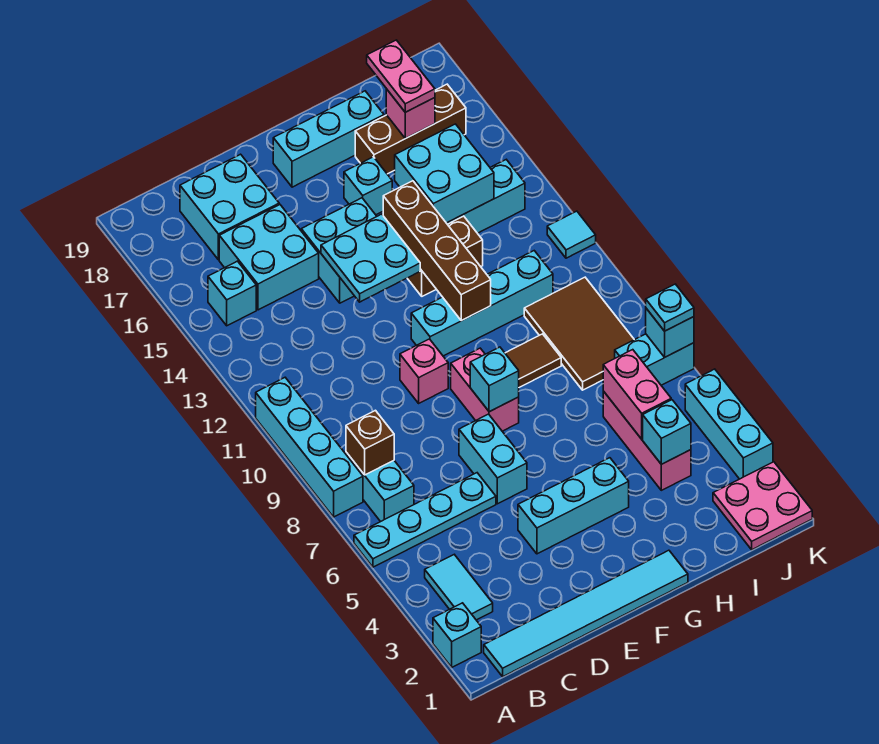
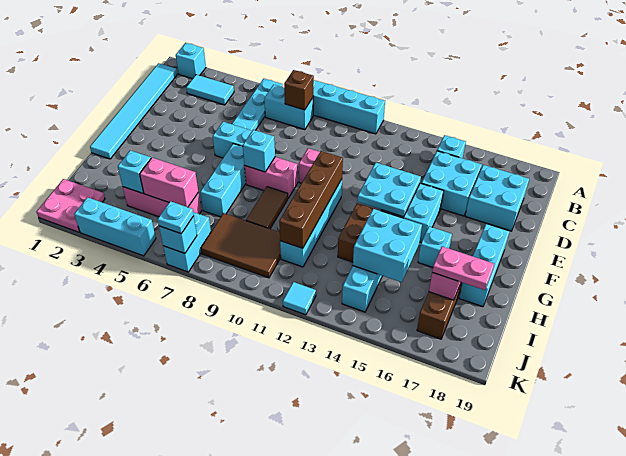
cyan 1x3 brick [518,458,629,554] -> cyan 1x3 brick moved to [200,144,246,217]
brown 1x4 brick [383,181,491,321] -> brown 1x4 brick turned to [279,151,343,248]

